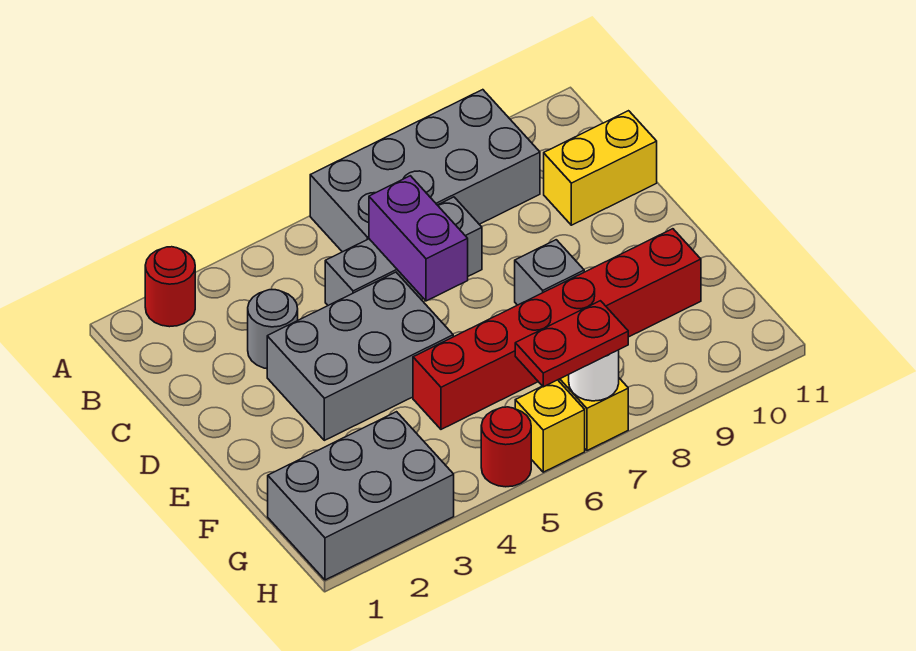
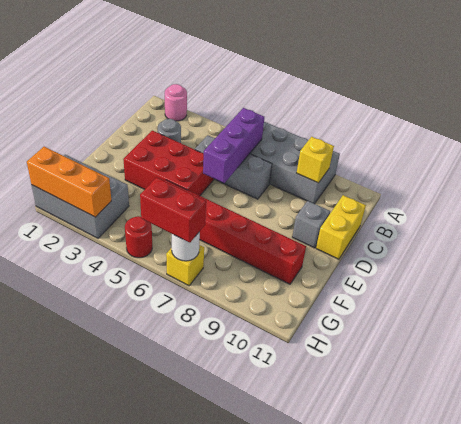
red 1x1 round brick [145,247,195,327] -> pink 1x1 round brick [165,84,187,121]
purple 1x2 brick [369,176,468,301] -> purple 1x3 brick [203,108,264,183]
yellow 1x2 brick [544,111,657,225] -> yellow 1x2 brick turned to [316,195,366,259]
grey 2x3 brick [267,272,453,440] -> red 2x3 brick [123,131,214,196]
grey 1x1 brick [515,240,584,305] -> grey 1x1 brick moved to [292,201,330,248]
none -> orange 1x3 brick [27,147,111,217]
yellow 1x1 brick [515,380,585,472] -> yellow 1x1 brick moved to [297,137,334,183]
red 1x2 plate [515,301,628,387] -> red 1x2 brick [140,177,206,243]

